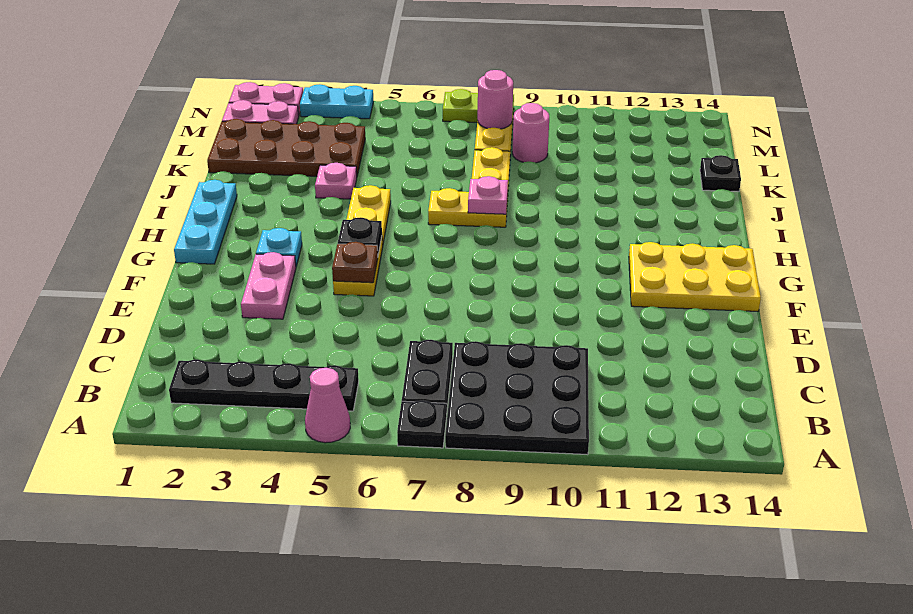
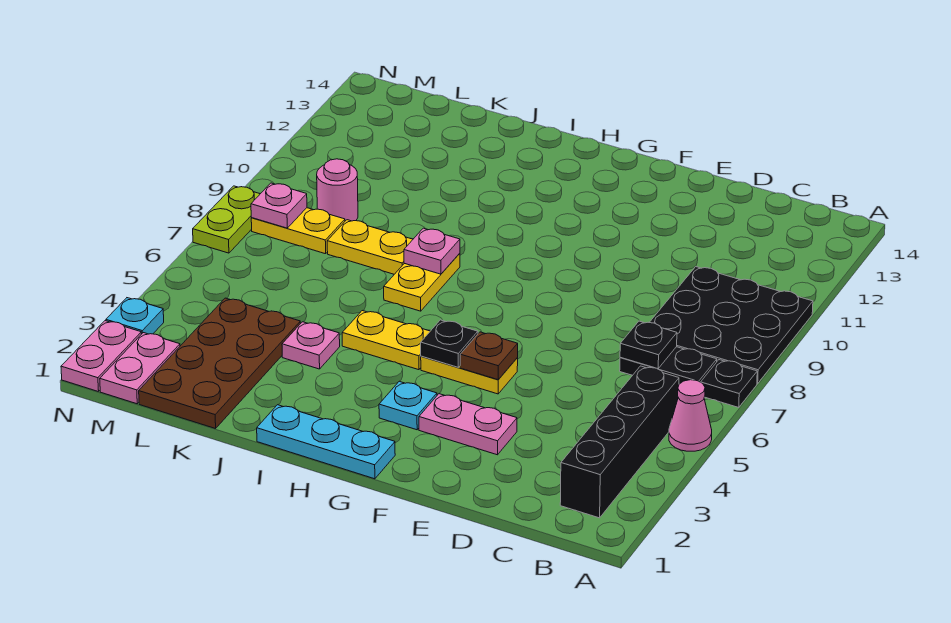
black 1x4 plate [169,359,359,411] -> black 1x4 brick [560,366,679,518]
yellow 2x3 plate [629,242,761,311] -> none
black 1x1 plate [700,155,741,192] -> black 1x1 plate moved to [620,321,677,369]
pink 1x1 round brick [478,70,513,129] -> pink 1x1 plate [251,183,307,228]
cyan 1x2 plate [300,84,373,119] -> cyan 1x1 plate [106,298,164,334]

